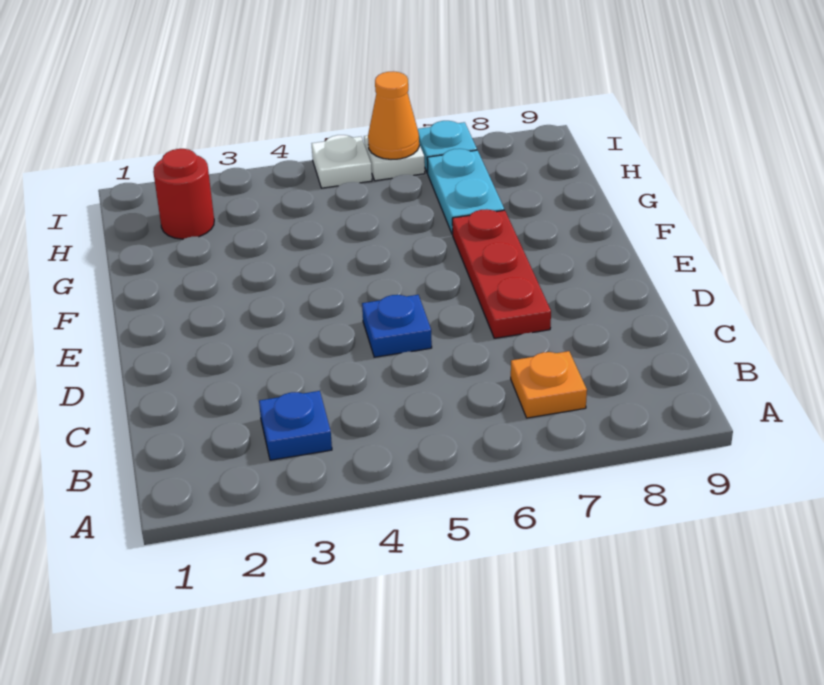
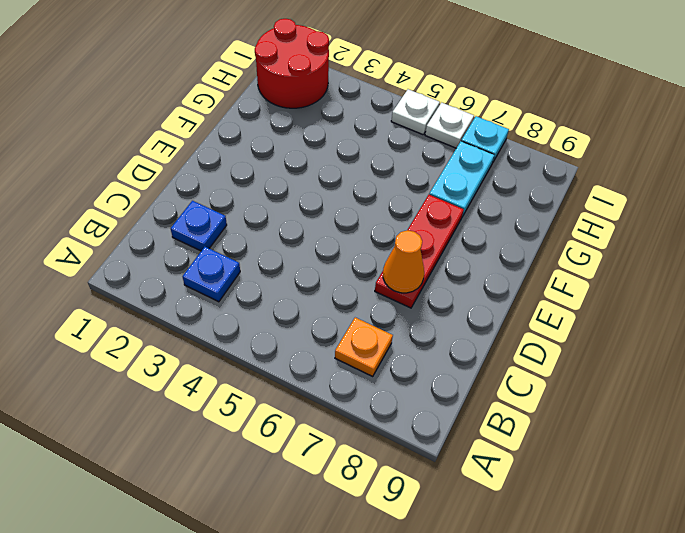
blue 1x1 plate [362,295,432,357] -> blue 1x1 plate moved to [171,201,227,251]
red 1x1 round brick [153,149,214,239] -> red 2x2 round brick [255,19,329,108]
orange 1x1 cone [368,71,419,159] -> orange 1x1 cone moved to [383,230,424,293]

